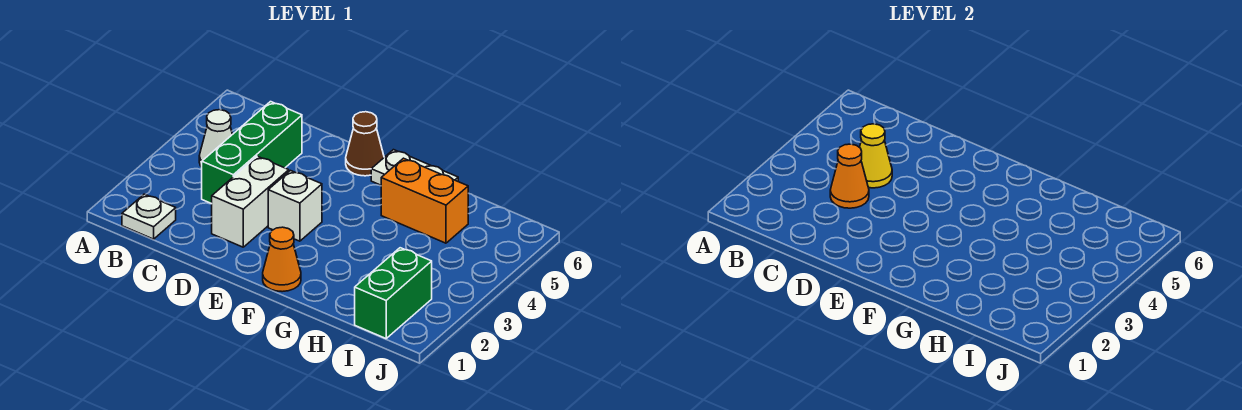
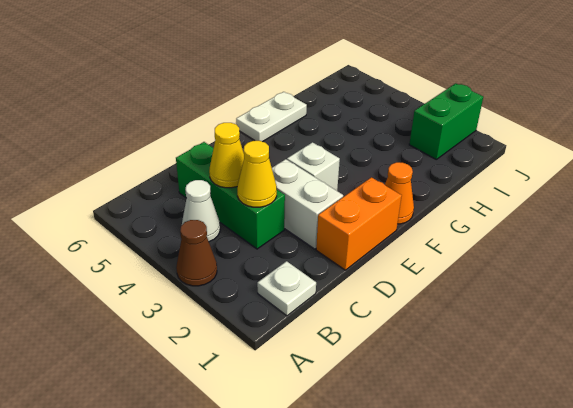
orange 1x1 cone [830,144,869,208] -> yellow 1x1 cone [237,141,277,207]
brown 1x1 cone [346,112,384,176] -> brown 1x1 cone moved to [176,220,217,286]
orange 1x2 brick [381,158,469,243] -> orange 1x2 brick moved to [316,177,402,270]
green 1x2 brick [355,248,432,338] -> green 1x2 brick turned to [409,83,483,159]

